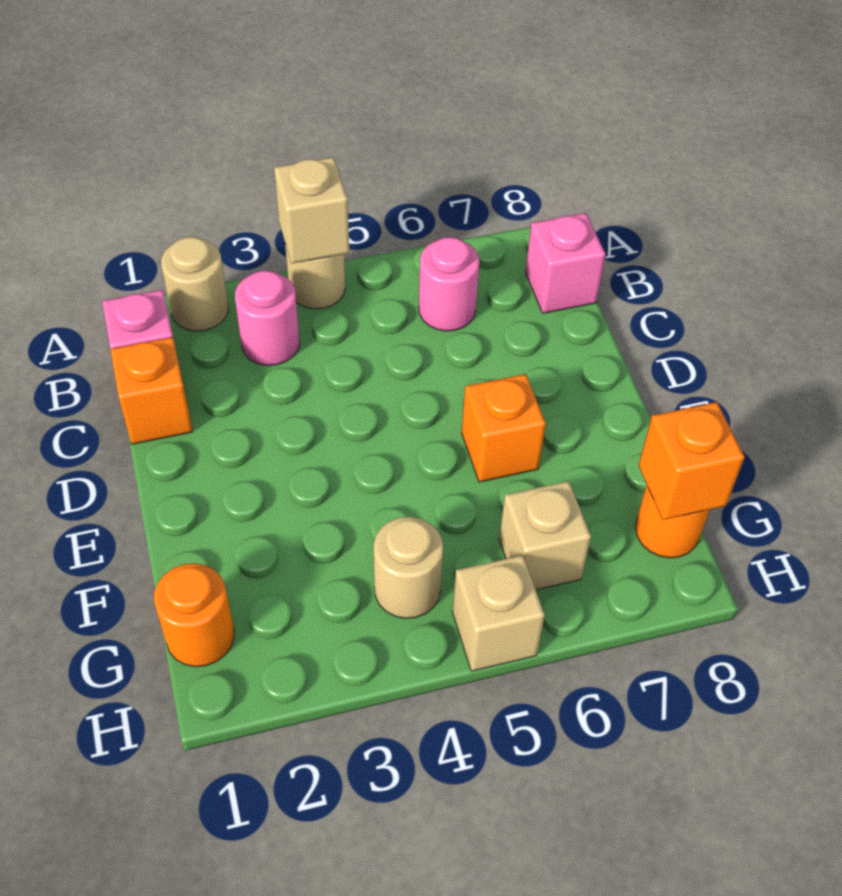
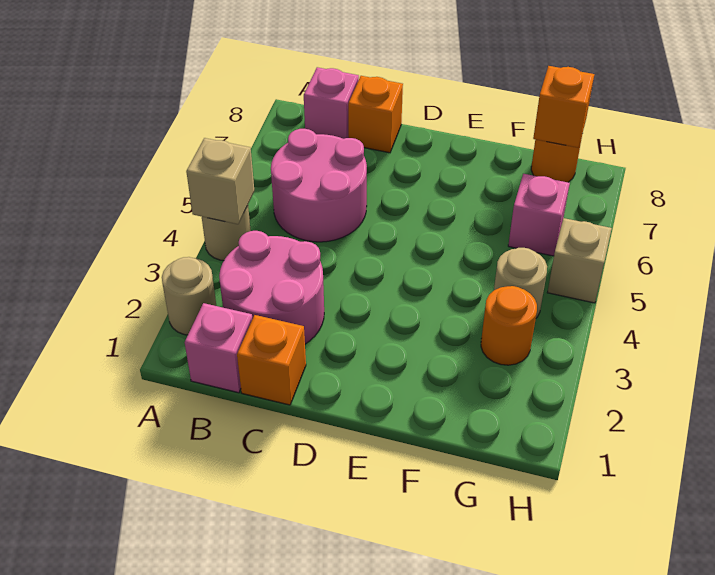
pink 1x1 round brick [235,271,300,366] -> pink 2x2 round brick [219,231,324,344]
pink 1x1 round brick [419,237,480,331] -> pink 2x2 round brick [271,129,367,242]
orange 1x1 brick [462,374,546,482] -> orange 1x1 brick moved to [348,76,403,153]
orange 1x1 round brick [154,563,234,667] -> orange 1x1 round brick moved to [481,286,537,365]
tan 1x1 brick [499,481,591,590] -> pink 1x1 brick [508,174,570,256]

